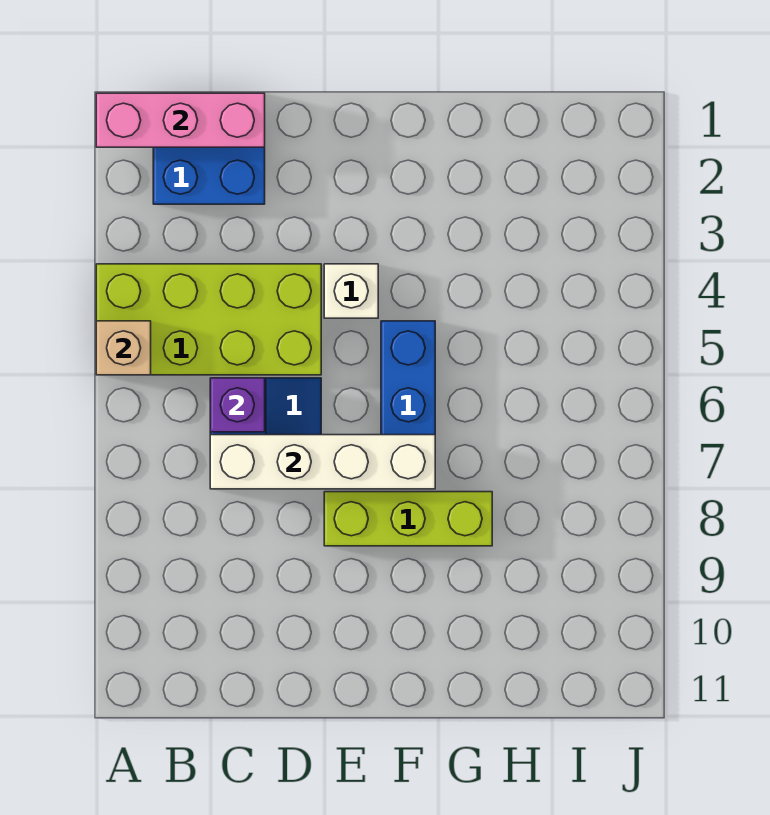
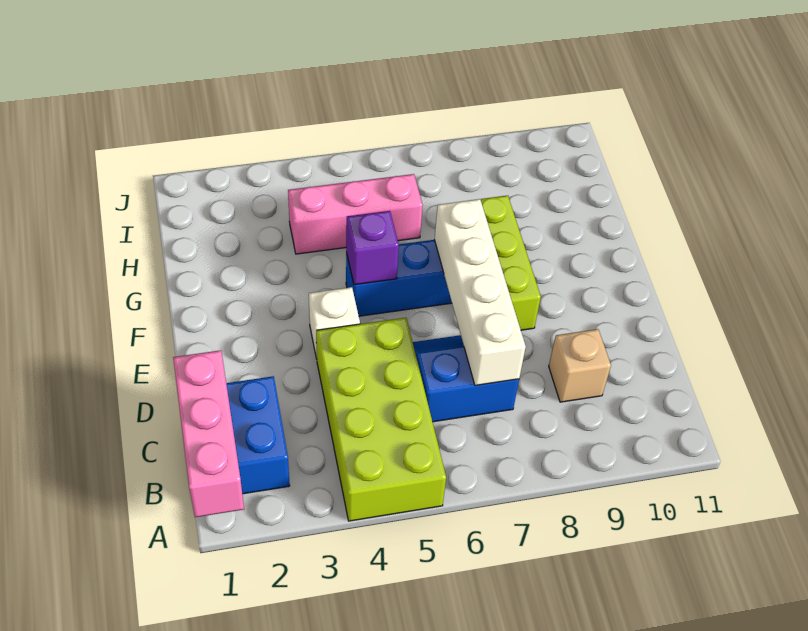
tan 1x1 brick [96,321,151,375] -> tan 1x1 brick moved to [549,329,611,402]
purple 1x1 brick [210,378,265,432] -> purple 1x1 brick moved to [346,211,399,285]
none -> pink 1x3 brick [288,174,423,254]

